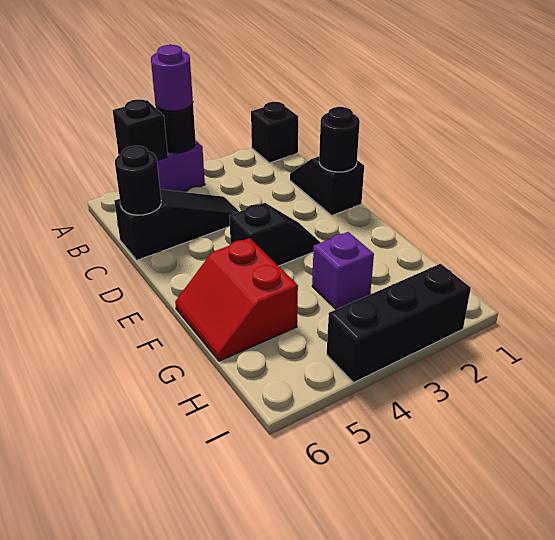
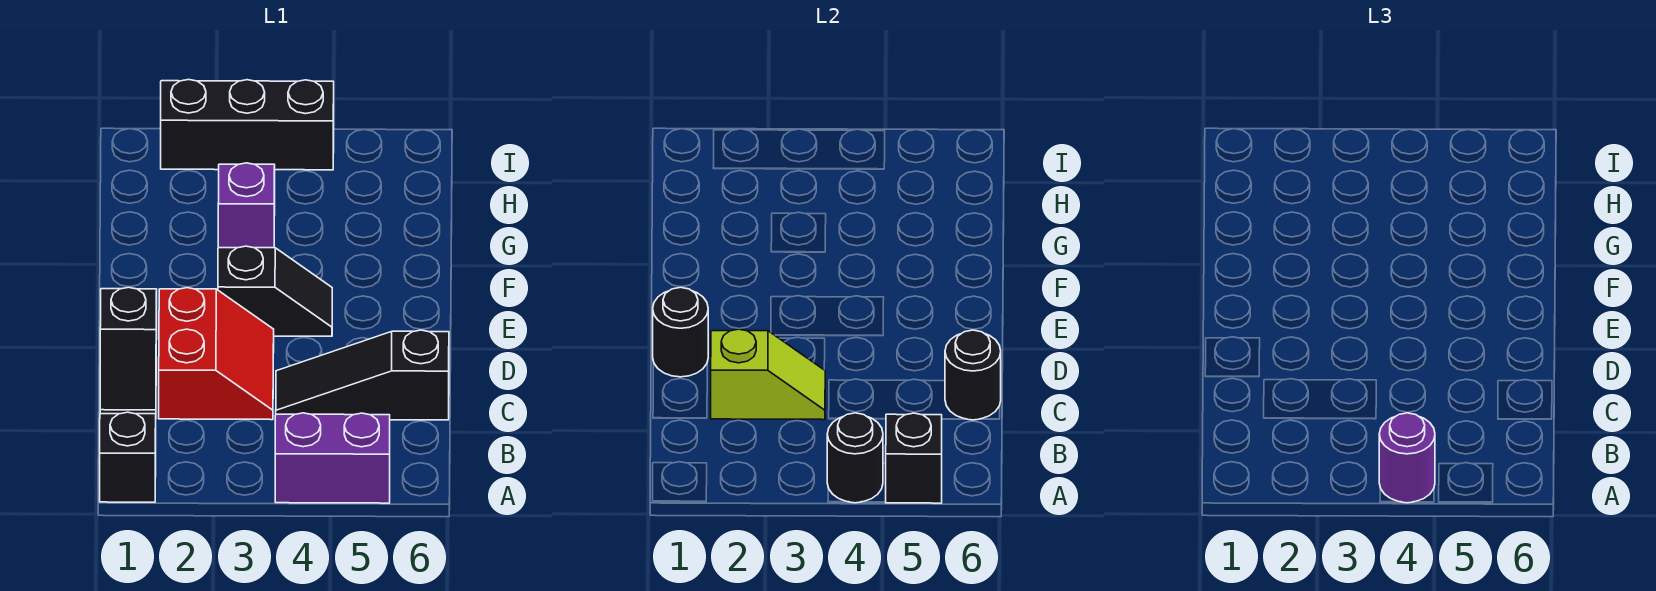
none -> lime 1x2 slope [711,329,825,420]
black 1x2 slope [229,203,321,266] -> black 1x2 slope turned to [218,246,332,336]
red 2x2 slope [175,238,298,361] -> red 2x2 slope moved to [159,288,274,420]

